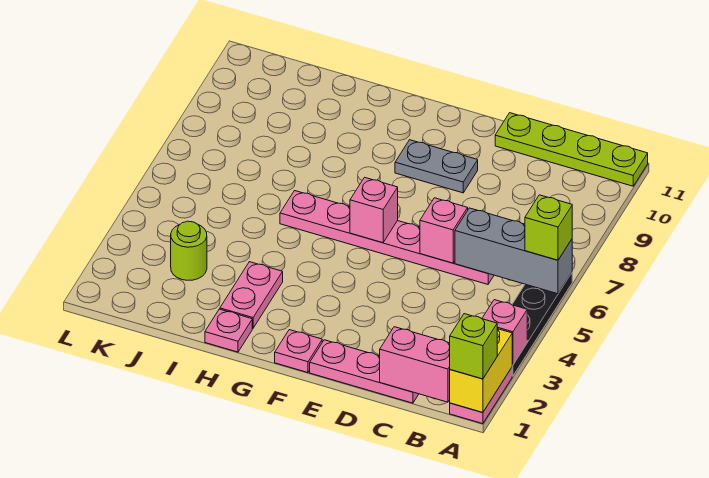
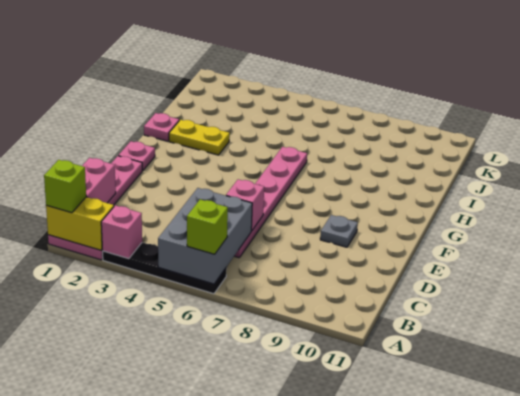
grey 1x3 brick [455,208,572,294] -> grey 2x3 brick [158,188,252,284]
lime 1x4 plate [495,113,648,186] -> none
grey 1x2 plate [395,140,478,193] -> grey 1x1 plate [320,215,358,247]
pink 1x1 brick [350,177,398,243] -> none
pink 1x2 plate [220,262,283,328] -> yellow 1x2 plate [169,120,230,155]
lime 1x1 round brick [171,221,207,280] -> none

